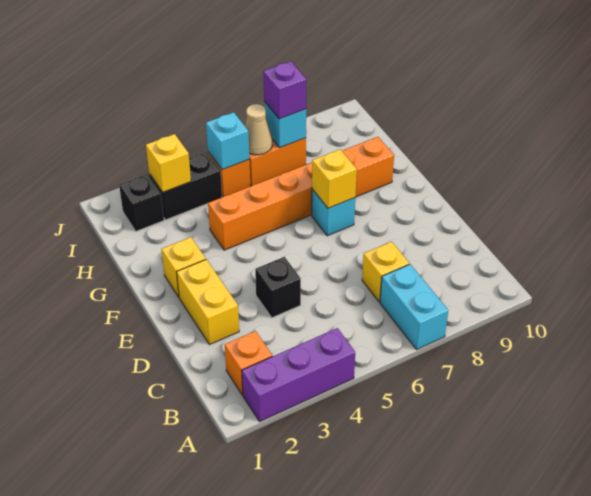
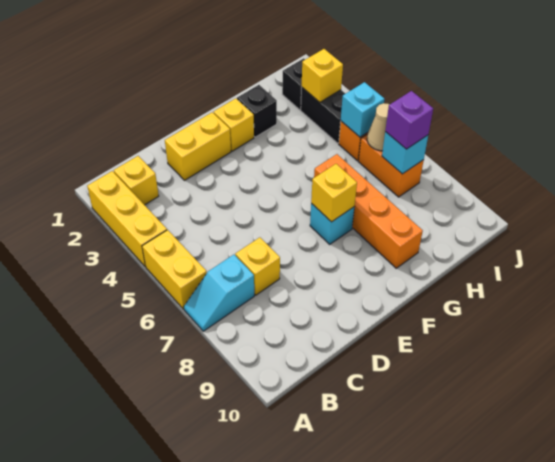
purple 1x3 brick [242,328,355,421] -> yellow 1x3 brick [87,171,167,267]
none -> yellow 1x2 brick [142,230,207,309]
cyan 1x2 brick [380,264,448,349] -> cyan 1x2 slope [184,255,254,331]
orange 1x1 brick [225,331,272,395] -> yellow 1x1 brick [114,156,159,205]
black 1x1 brick [255,257,301,318] -> black 1x1 brick moved to [237,85,277,137]
orange 1x6 brick [208,137,394,250] -> orange 1x4 brick [314,154,423,268]

